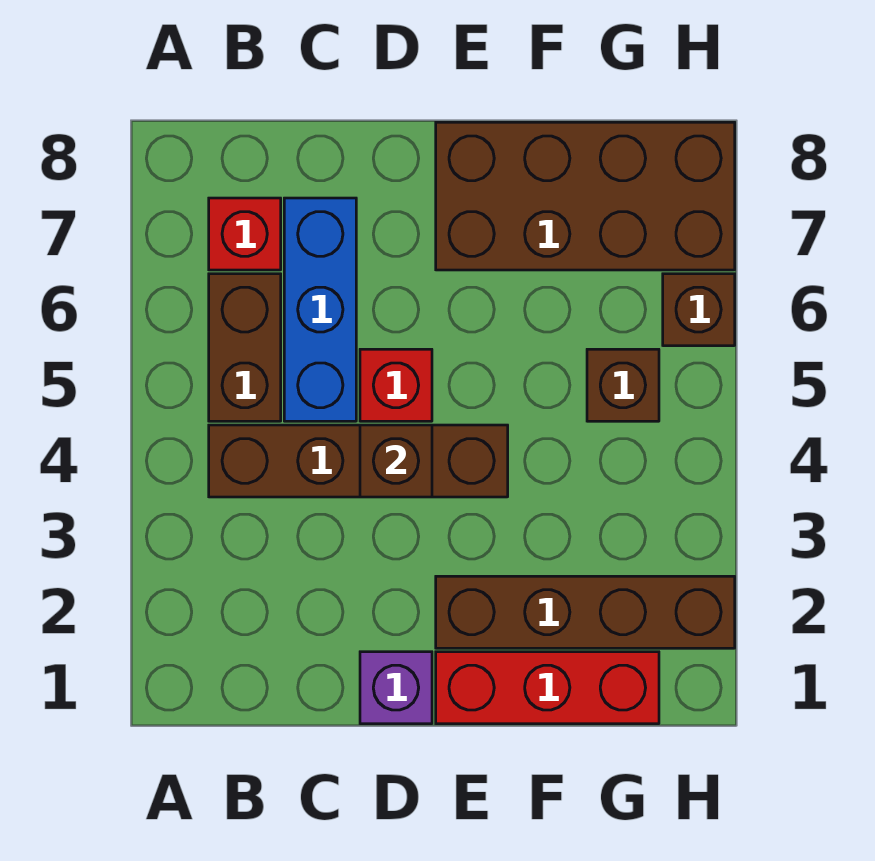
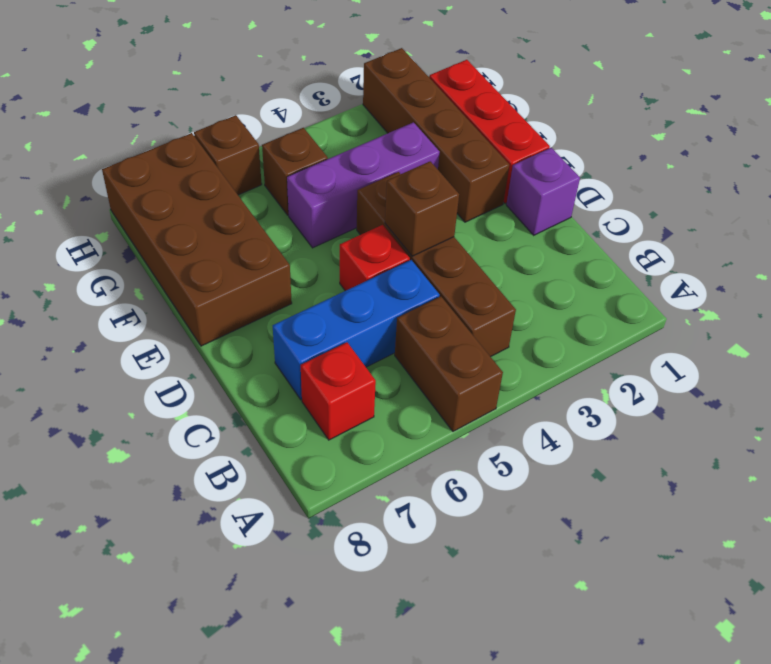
brown 1x2 brick [209,274,281,421] -> brown 1x2 brick turned to [395,296,503,431]
none -> purple 1x3 brick [287,122,440,248]

